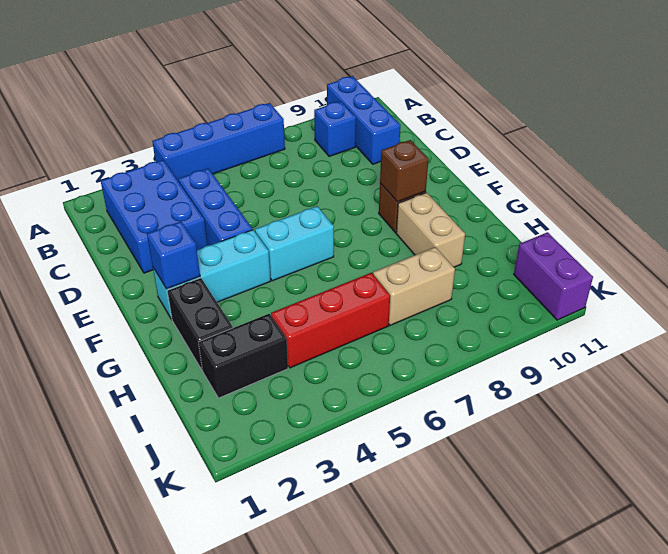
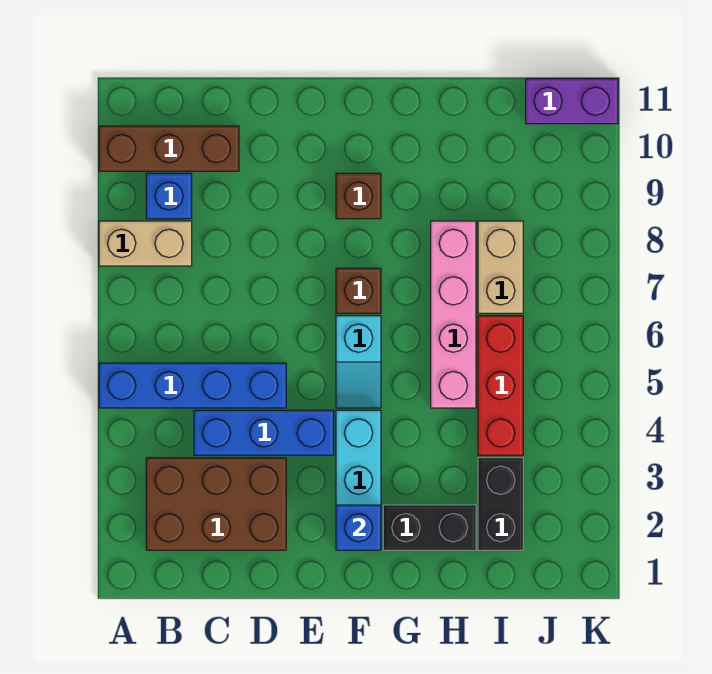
blue 1x4 brick [152,103,285,181] -> blue 1x4 brick turned to [99,363,286,408]
blue 1x3 brick [327,76,401,164] -> brown 1x3 brick [99,126,239,171]
blue 2x3 brick [101,160,207,273] -> brown 2x3 brick [146,458,286,550]
cyan 1x2 brick [255,206,334,281] -> cyan 1x2 slope [336,316,381,408]
brown 1x1 brick [380,140,429,202] -> brown 1x1 brick moved to [336,268,381,313]
tan 1x2 brick [396,193,465,267] -> tan 1x2 brick moved to [99,221,192,266]
none -> pink 1x4 brick [431,221,476,408]

